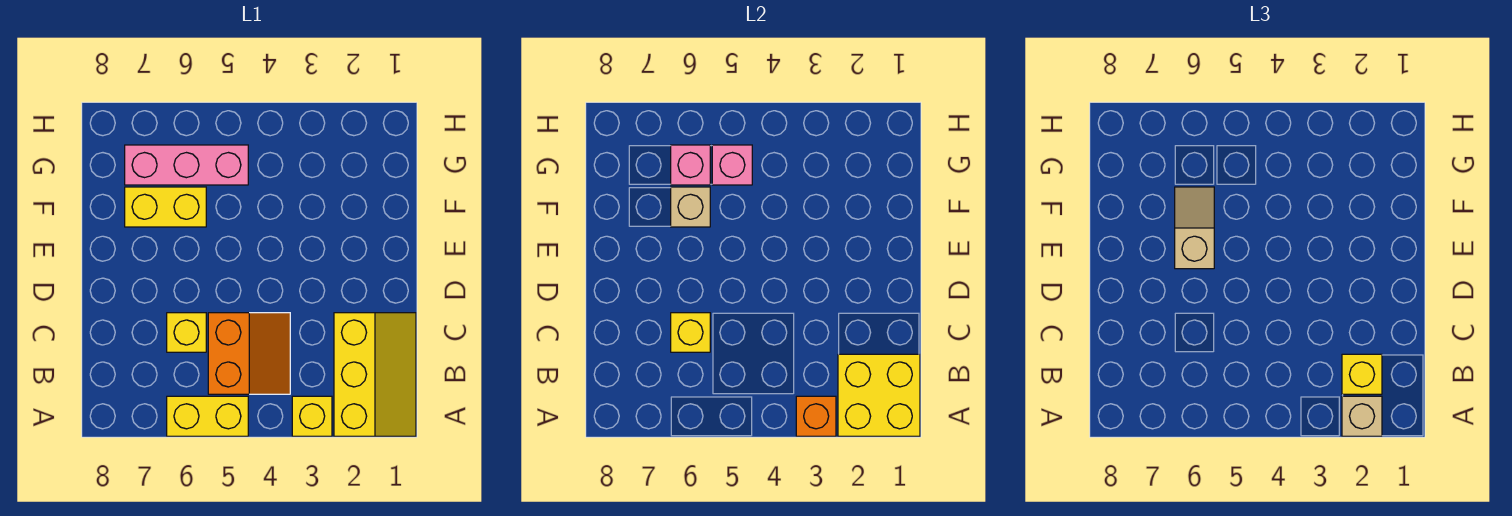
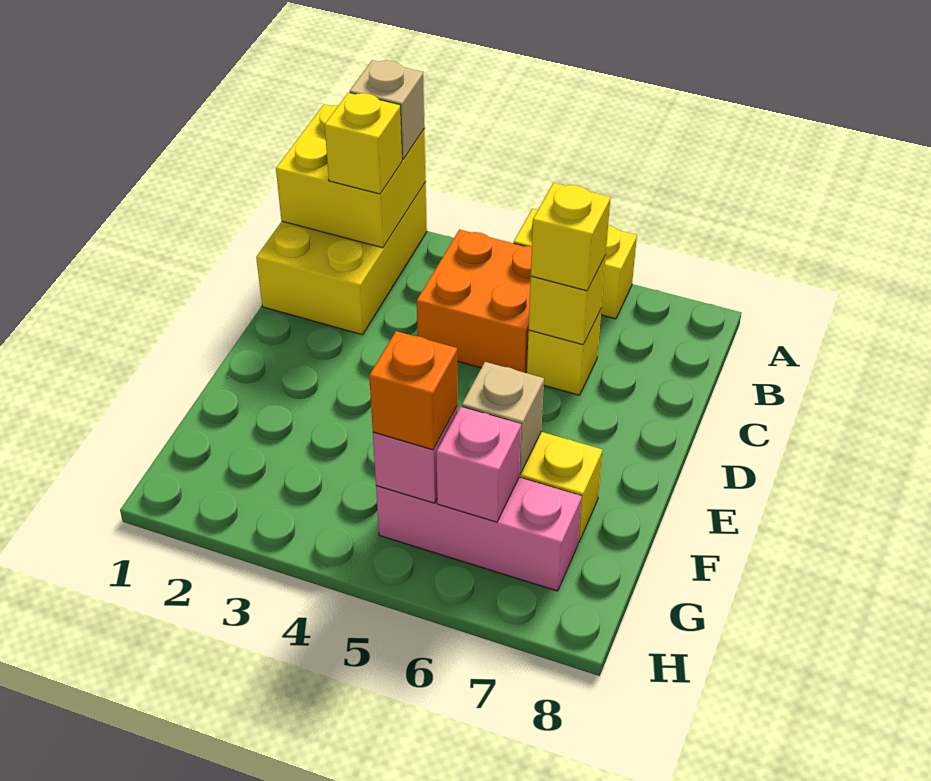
yellow 2x3 slope [334,313,416,436] -> yellow 2x3 brick [256,183,427,335]
yellow 1x1 brick [292,396,332,436] -> yellow 1x1 brick moved to [531,183,611,291]
orange 1x1 brick [796,396,836,436] -> orange 1x1 brick moved to [369,331,458,450]
orange 2x2 slope [208,313,290,394] -> orange 2x2 brick [417,230,532,373]
tan 1x2 slope [1175,187,1214,269] -> none

